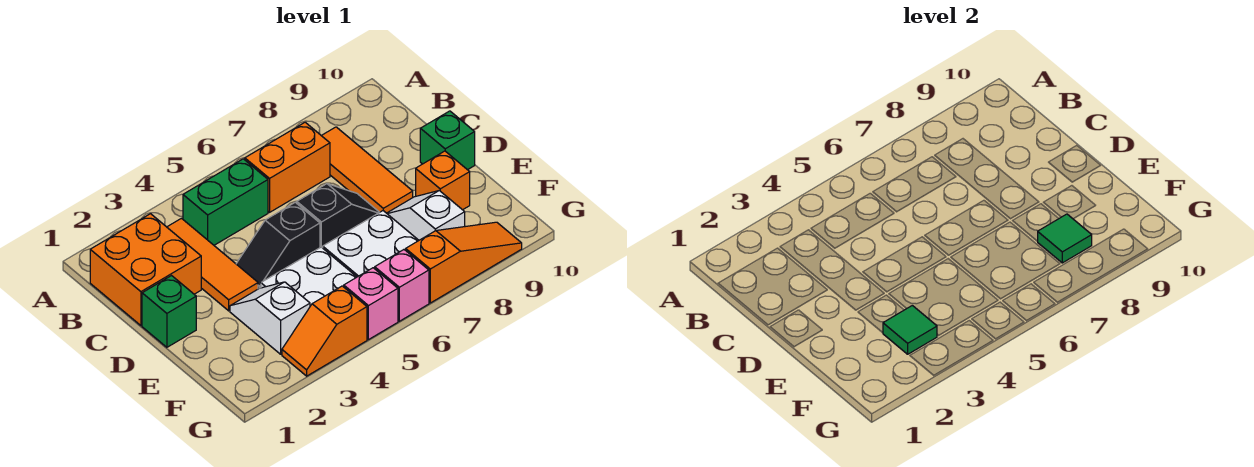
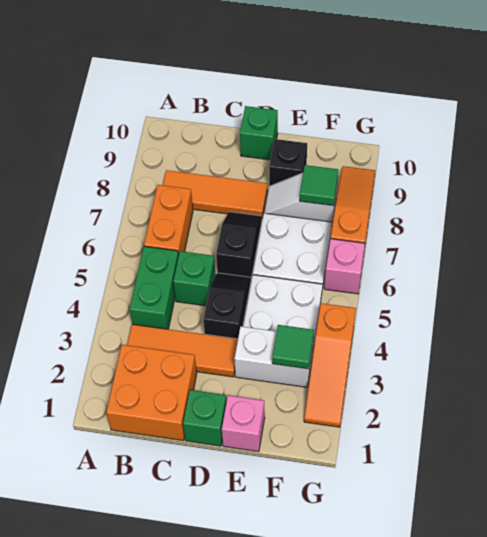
none -> green 1x1 brick [173,251,216,306]
black 1x2 slope [236,202,320,289] -> black 1x2 slope turned to [203,273,251,339]
white 1x2 slope [230,282,310,354] -> white 1x2 brick [235,326,313,387]
orange 1x1 brick [416,151,470,210] -> black 1x1 brick [269,139,307,186]
orange 1x2 slope [282,286,367,376] -> orange 1x3 slope [304,303,356,427]
pink 1x1 brick [344,268,398,340] -> pink 1x1 brick moved to [222,395,265,452]

